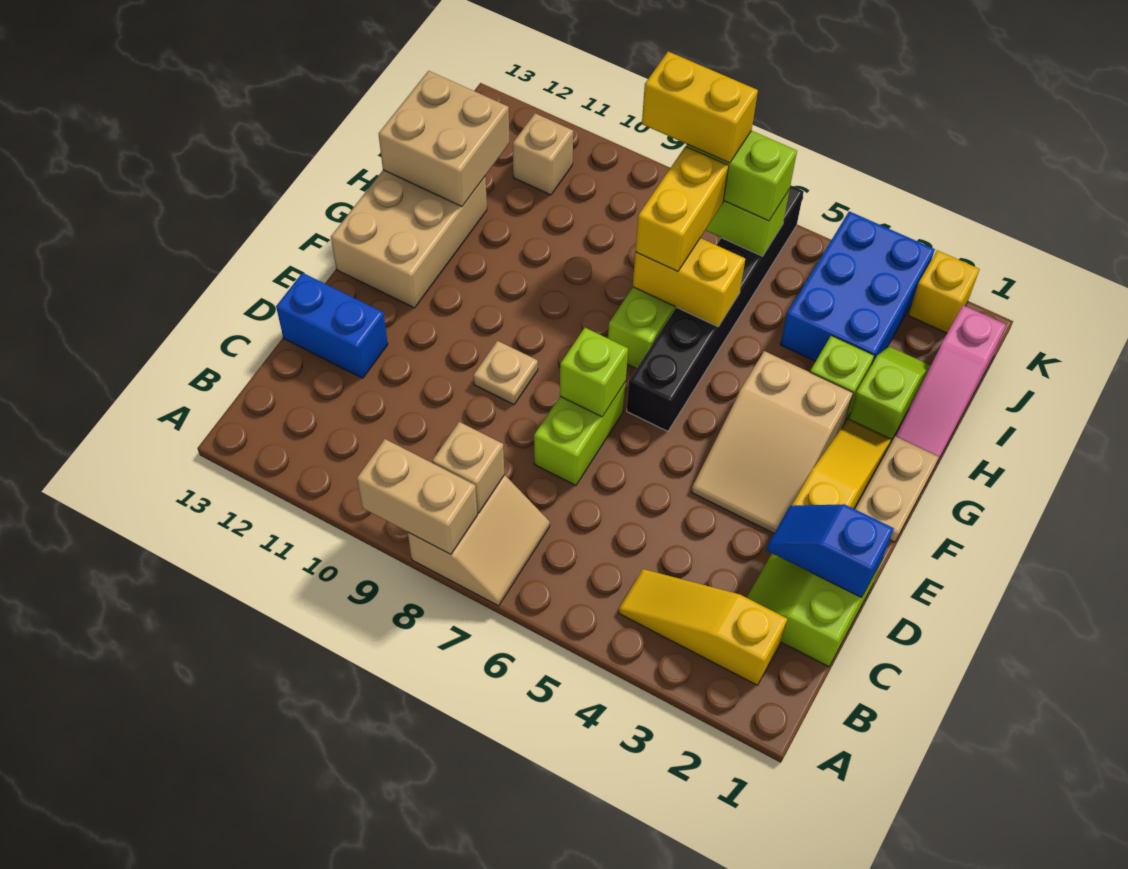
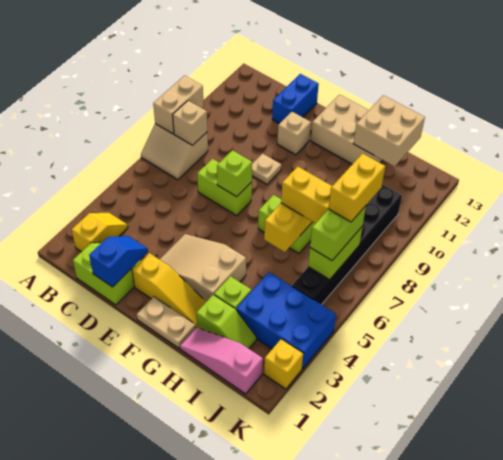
yellow 1x3 slope [618,569,787,685] -> yellow 1x2 slope [72,213,128,252]
black 1x6 brick [627,185,804,431] -> black 1x6 brick turned to [292,184,402,305]
tan 1x1 brick [513,113,573,195] -> tan 1x1 brick moved to [277,112,311,155]

